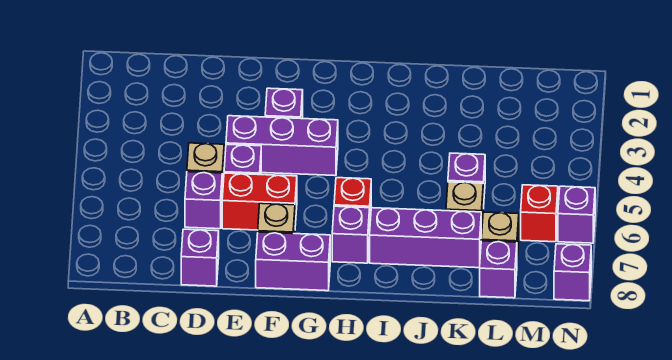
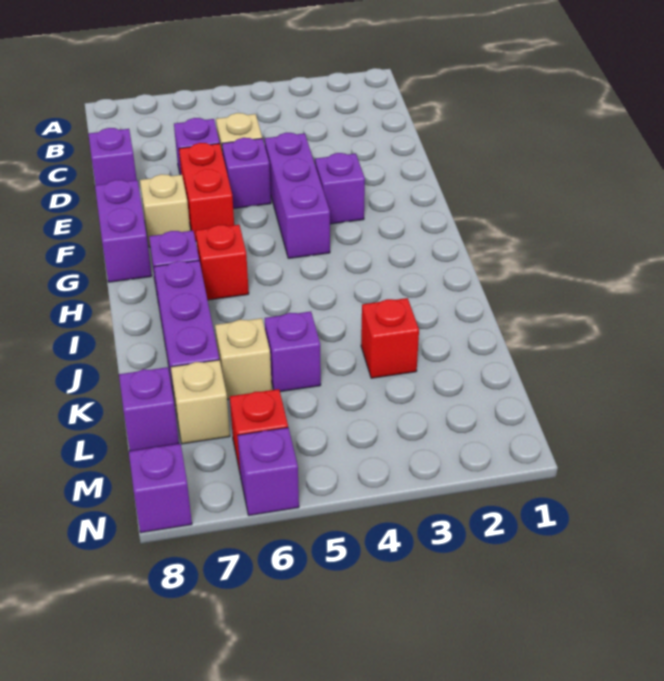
none -> red 1x1 brick [361,298,419,378]

